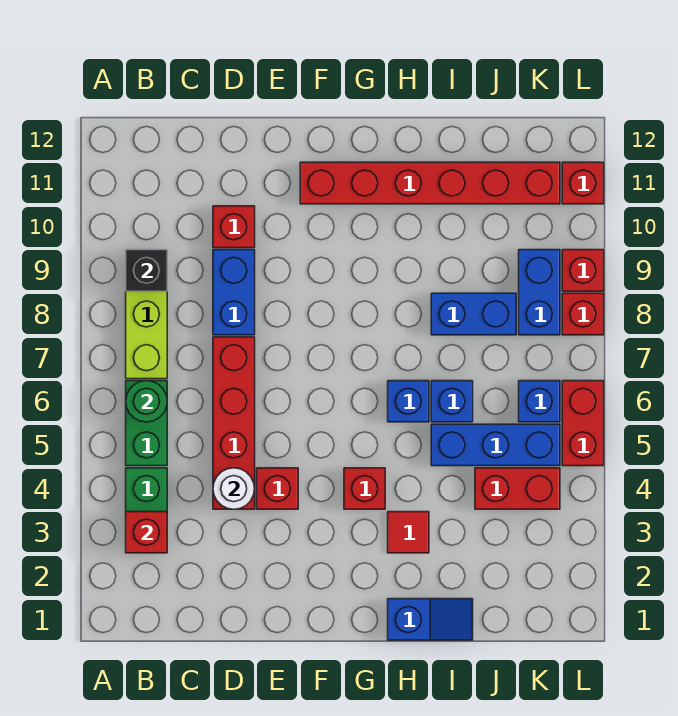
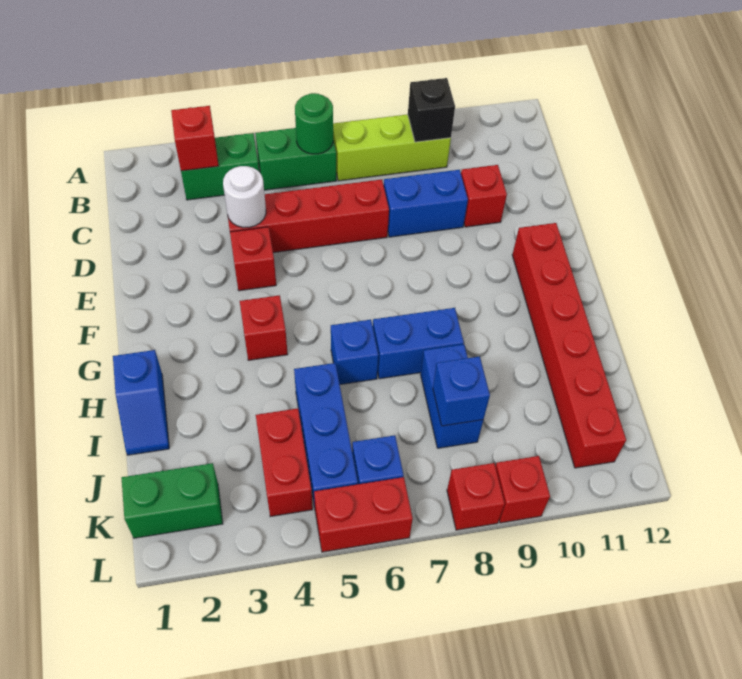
red 1x1 tile [388,512,429,553] -> none
blue 1x1 brick [431,381,473,422] -> blue 1x1 brick moved to [433,357,490,426]
none -> green 1x2 brick [122,463,223,538]
blue 1x2 brick [519,250,560,335] -> blue 1x2 brick moved to [373,308,464,379]
red 1x1 brick [562,162,604,204] -> none

